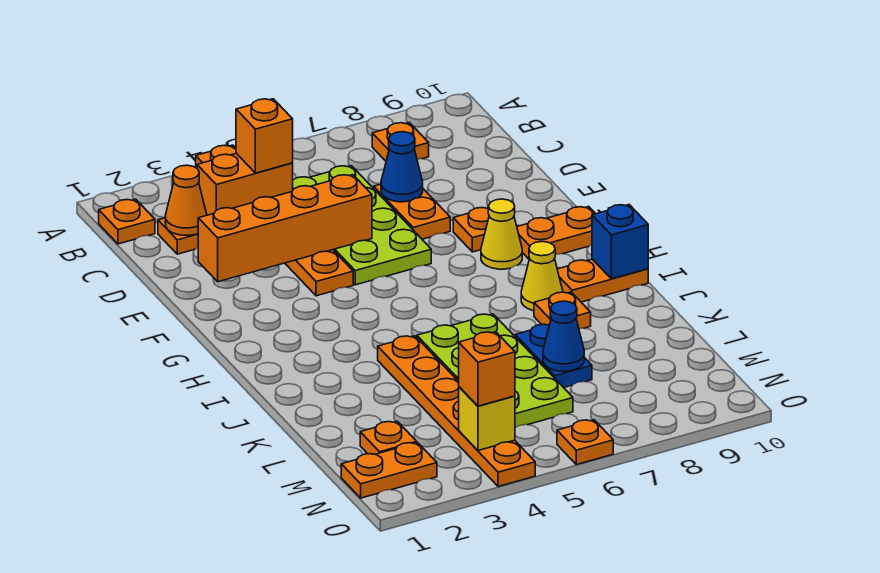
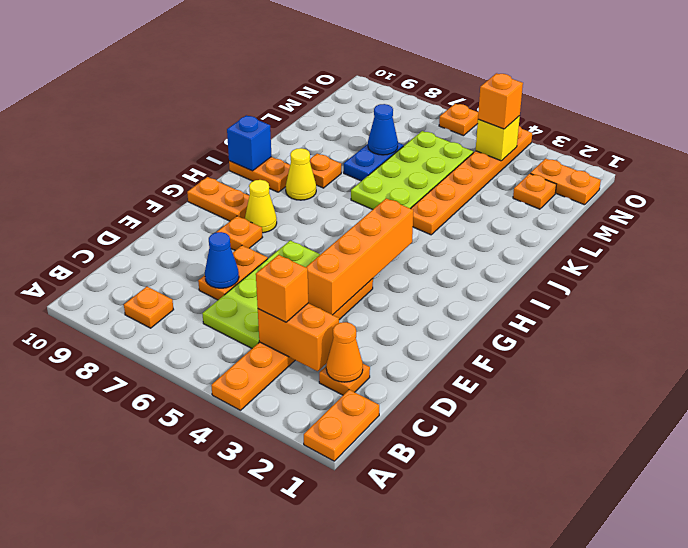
orange 1x1 plate [99,199,155,244] -> orange 1x2 plate [304,390,379,461]
orange 1x4 brick [198,175,372,282] -> orange 1x4 brick turned to [306,198,413,315]

